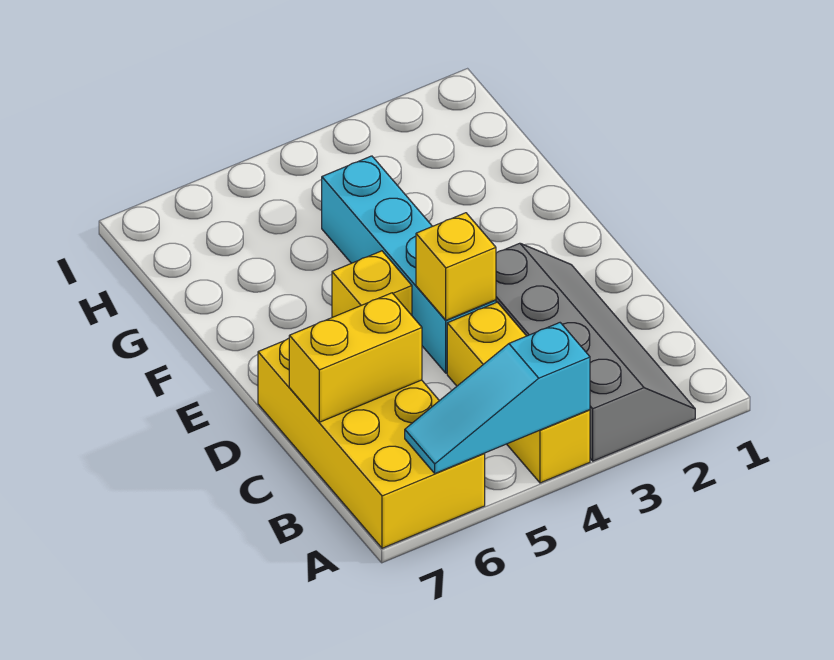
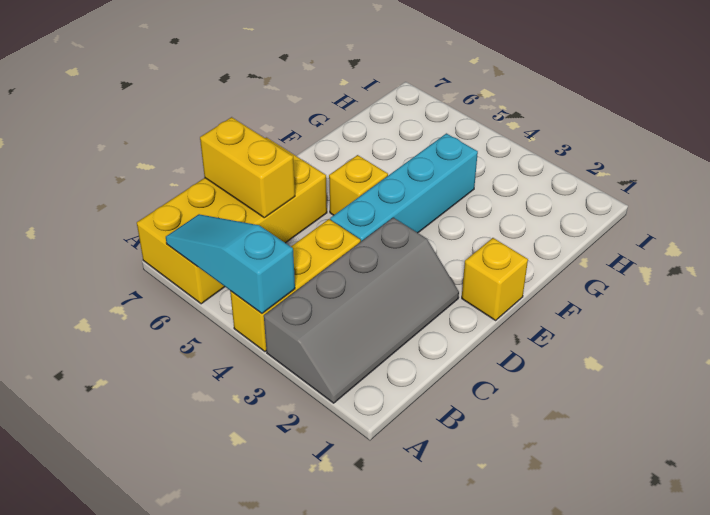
yellow 1x1 brick [416,213,496,320] -> yellow 1x1 brick moved to [462,238,528,320]

